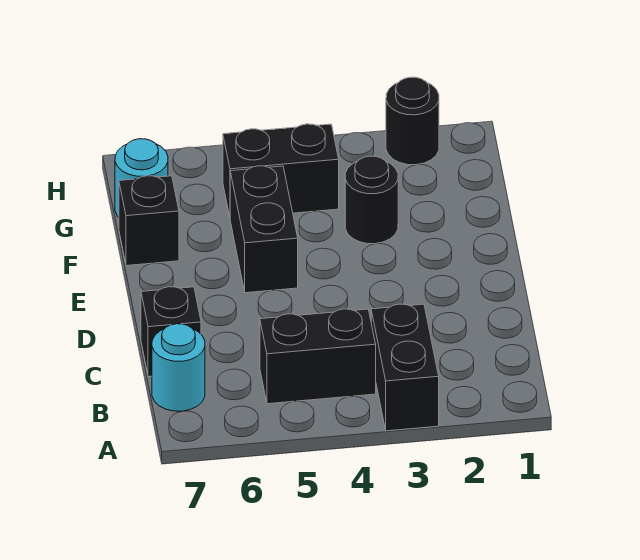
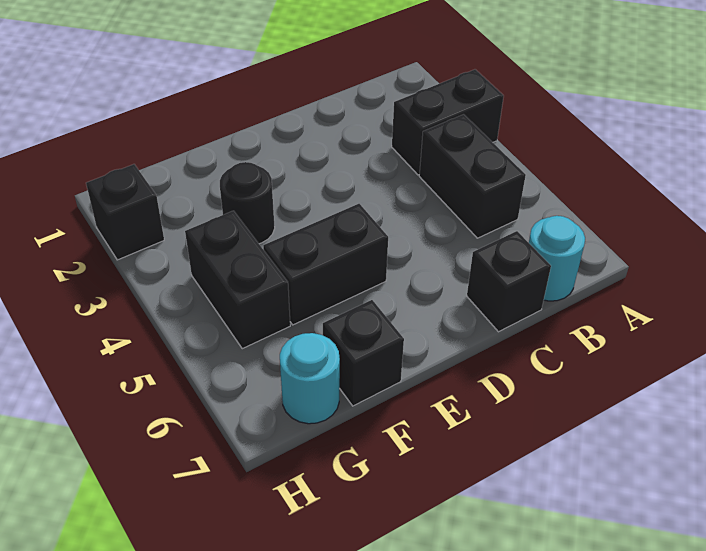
black 1x1 round brick [386,77,439,165] -> black 1x1 brick [86,164,164,260]

